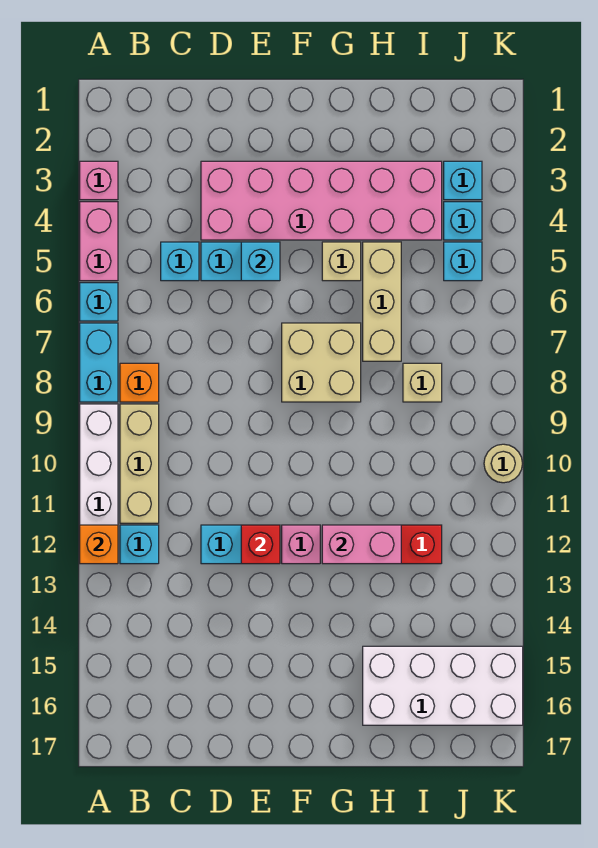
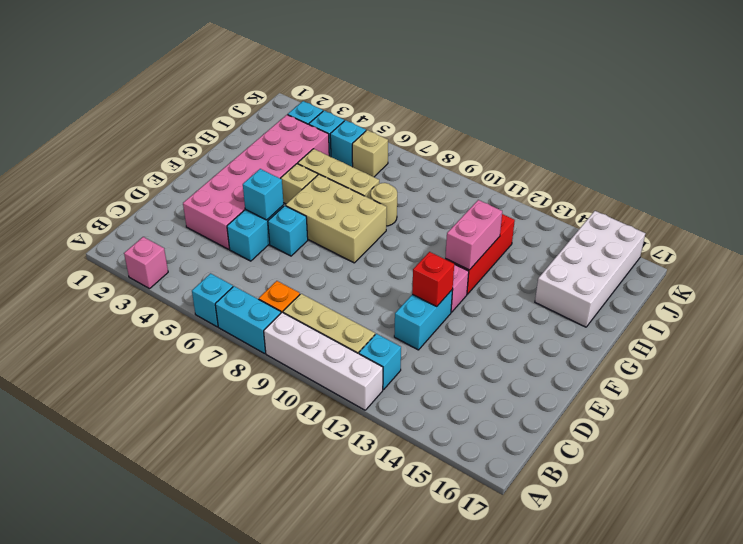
pink 1x2 brick [80,202,118,281] -> none
orange 1x1 brick [80,525,118,564] -> none
cyan 1x1 brick [161,242,199,281] -> cyan 1x1 brick moved to [268,206,308,256]
tan 2x2 brick [282,323,361,402] -> tan 2x3 brick [286,174,387,263]
tan 1x1 brick [403,363,442,402] -> tan 1x1 brick moved to [352,130,388,177]
tan 1x1 round brick [484,444,522,483] -> tan 1x1 round brick moved to [371,183,397,226]

